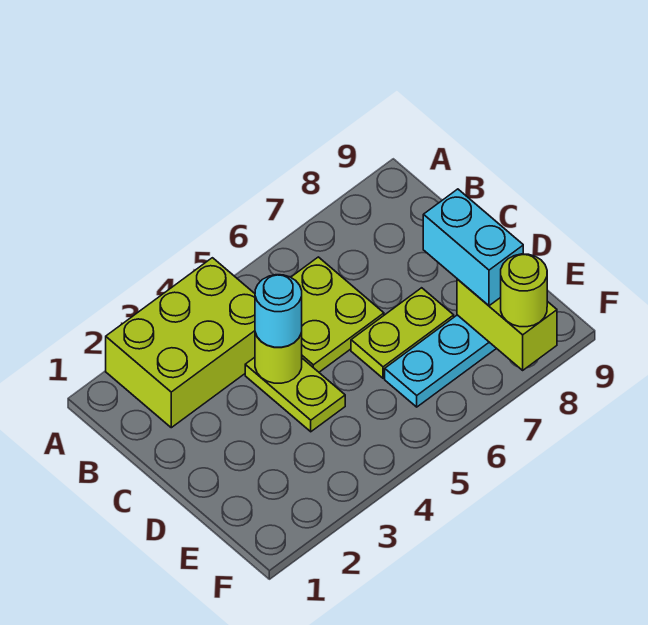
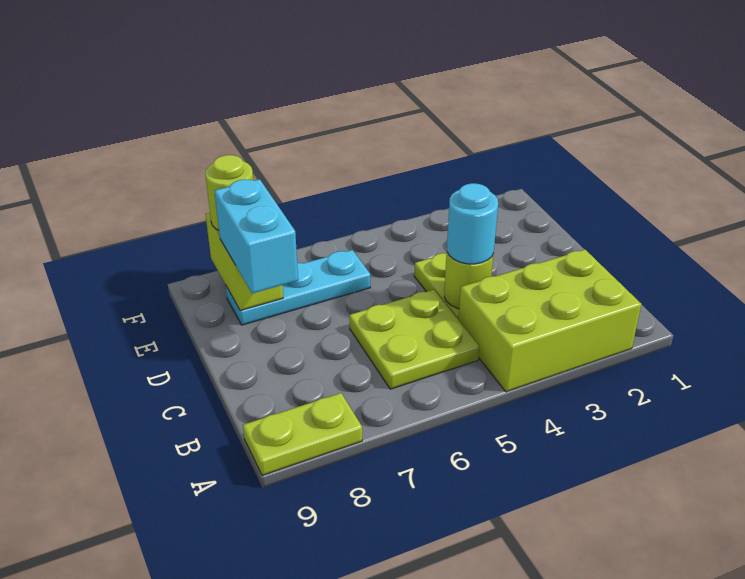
lime 1x2 plate [351,288,454,378] -> lime 1x2 plate moved to [243,393,362,475]

